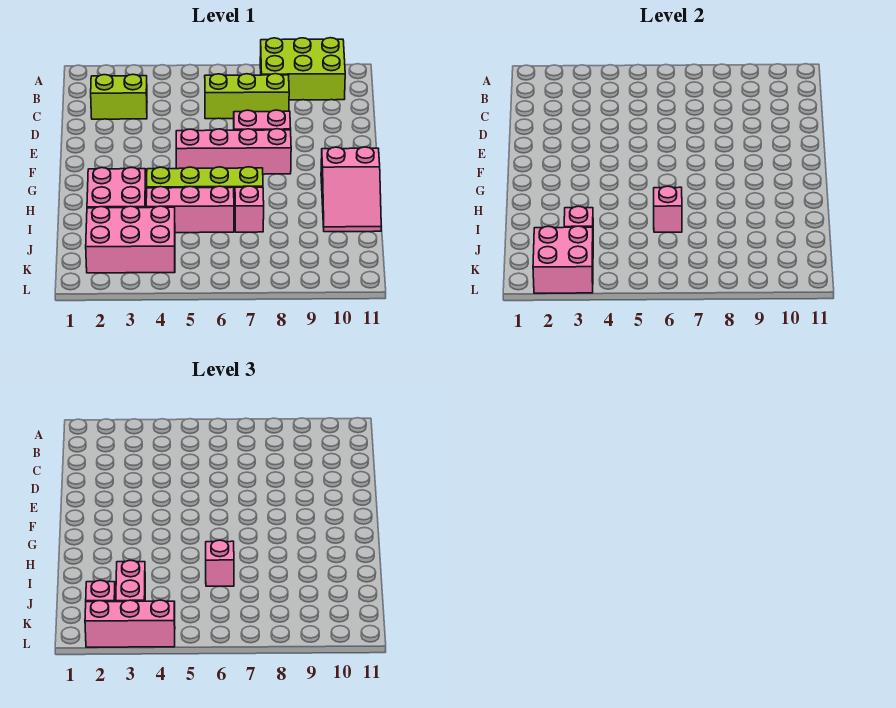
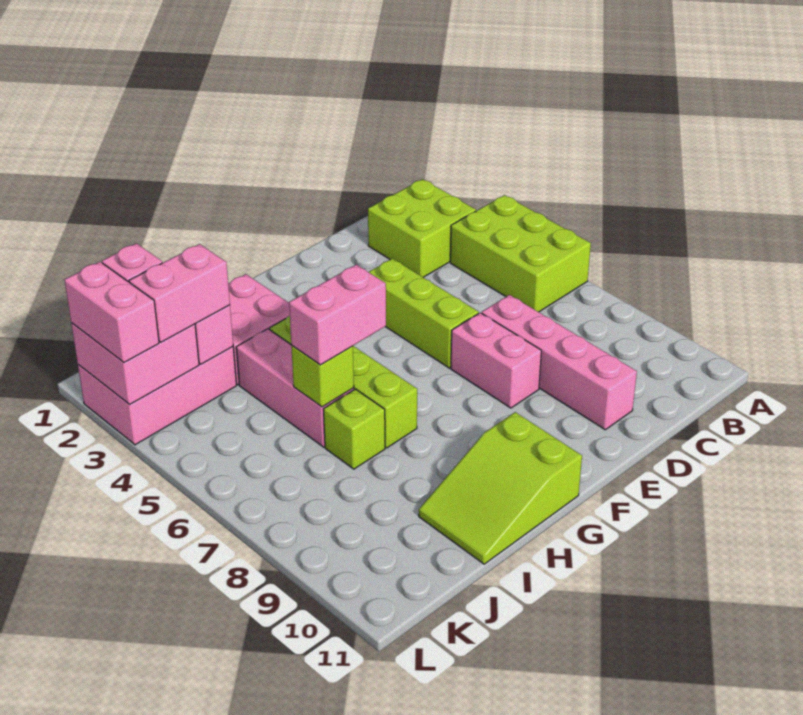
lime 2x3 brick [260,38,345,100] -> lime 2x3 brick moved to [450,195,591,312]
lime 1x2 brick [91,74,147,119] -> lime 2x2 brick [368,179,476,277]
lime 1x3 brick [205,74,289,119] -> lime 1x3 brick moved to [369,259,479,368]
pink 1x4 brick [176,129,291,174] -> pink 1x4 brick moved to [482,295,637,430]
pink 2x3 slope [321,147,381,232] -> lime 2x3 slope [419,412,582,564]
pink 1x1 brick [654,186,682,232] -> lime 1x1 brick [291,346,354,407]
pink 1x1 brick [206,540,234,586] -> pink 1x2 brick [289,265,386,365]
pink 1x1 brick [235,186,264,232] -> lime 1x1 brick [324,389,385,469]
pink 2x3 brick [86,206,175,273] -> pink 2x3 brick turned to [78,347,237,445]
pink 1x3 brick [85,600,175,647] -> pink 1x2 brick [64,262,159,363]

